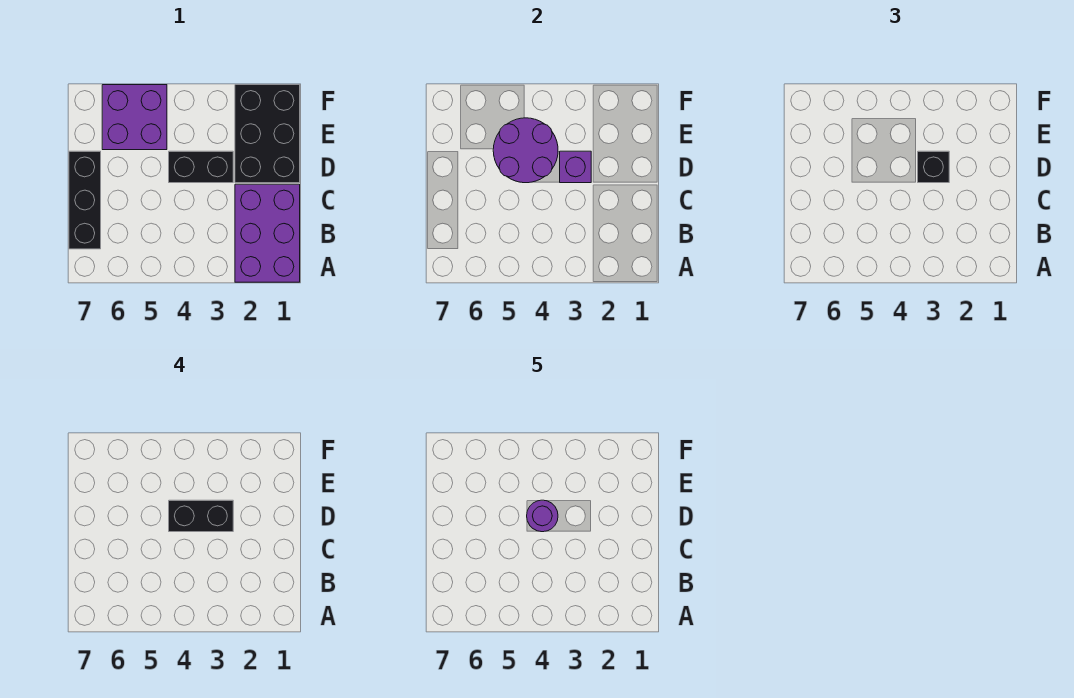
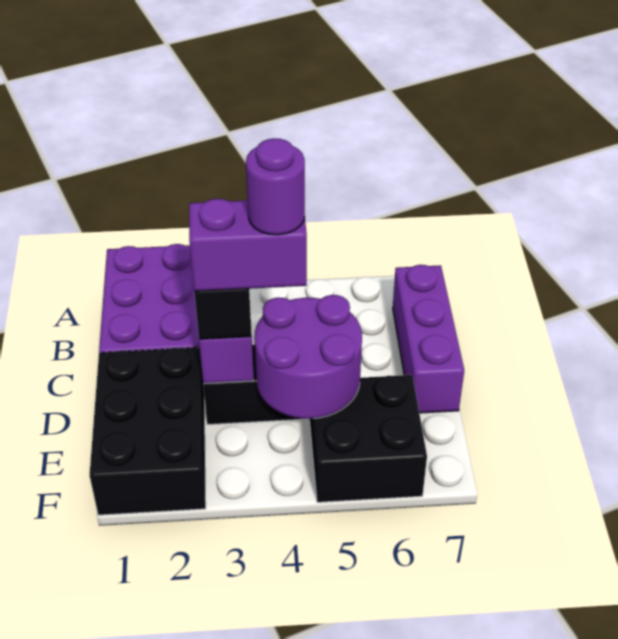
black 1x3 brick [69,151,101,249] -> purple 1x3 brick [393,265,464,413]
black 1x2 brick [169,500,233,532] -> purple 1x2 brick [189,199,307,291]
purple 2x2 brick [102,85,167,150] -> black 2x2 brick [310,375,427,502]

